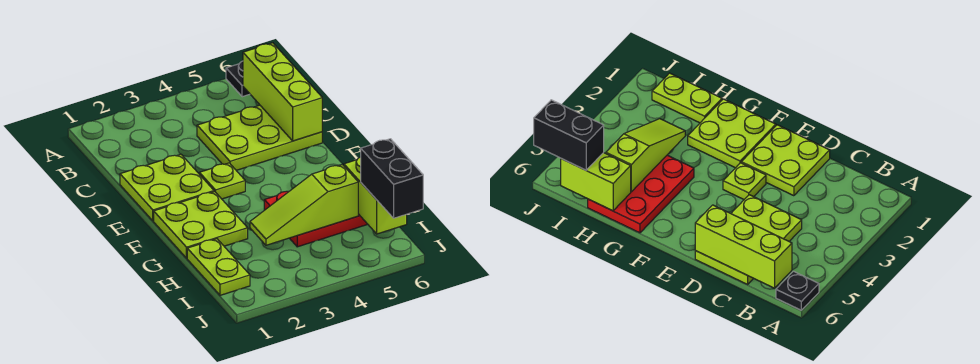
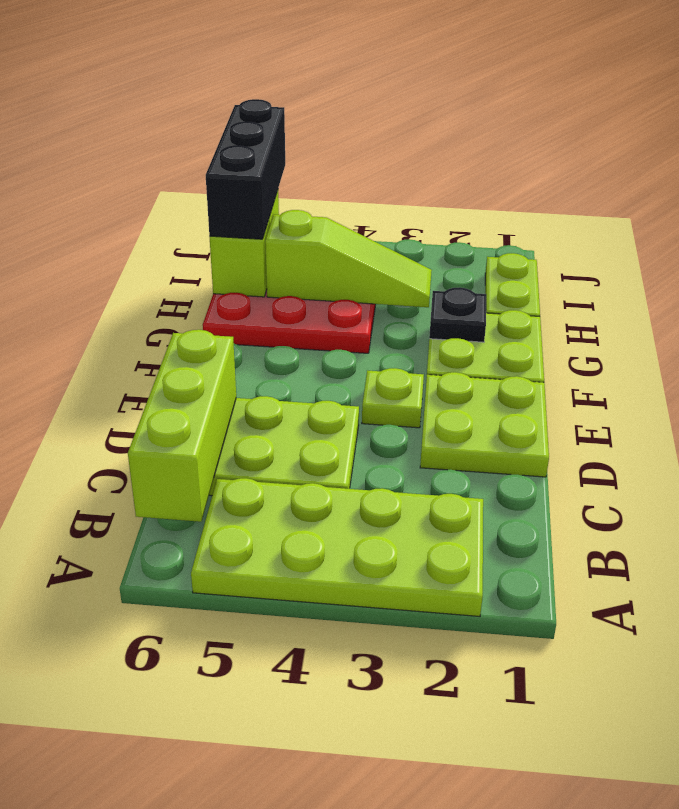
none -> lime 2x4 plate [191,478,483,616]
black 1x1 plate [226,61,250,97] -> black 1x1 plate moved to [429,287,486,342]
black 1x2 brick [361,139,423,218] -> black 1x3 brick [206,99,285,239]

